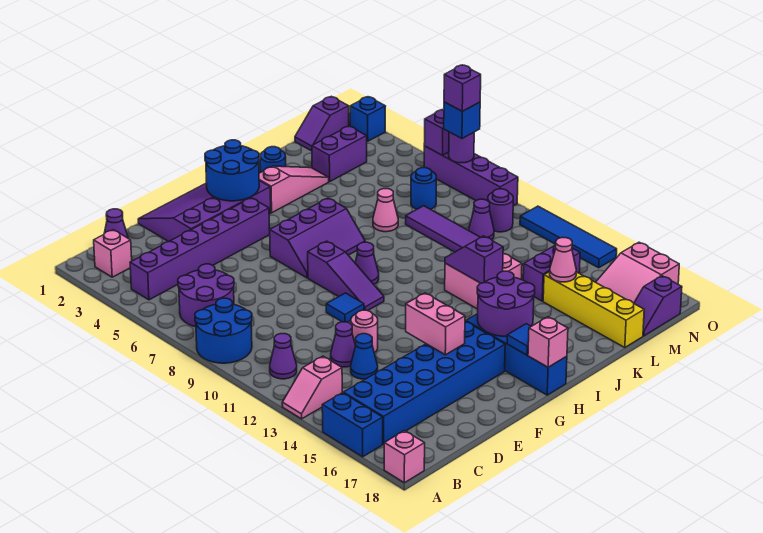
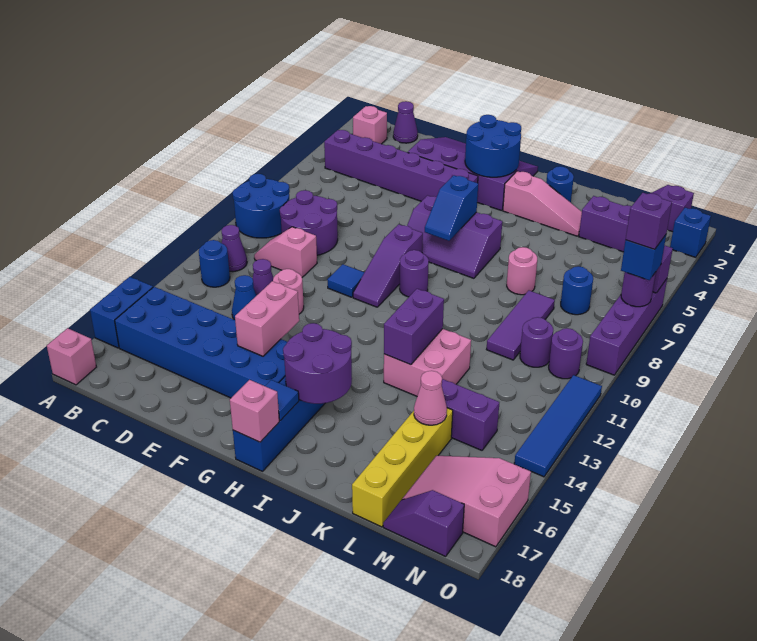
pink 1x2 slope [282,356,342,419] -> pink 1x2 slope moved to [254,227,317,277]
purple 2x2 round brick [178,264,234,327] -> purple 2x2 round brick moved to [280,190,338,255]
none -> blue 1x1 round brick [199,240,230,287]
none -> blue 1x2 slope [425,175,478,241]
purple 1x1 cone [355,242,379,284] -> purple 1x1 round brick [400,250,429,297]
purple 1x2 slope [445,236,503,283] -> purple 1x2 brick [384,289,444,365]
pink 1x1 cone [373,189,398,232] -> pink 1x1 round brick [507,247,537,295]
purple 1x1 cone [469,199,494,240] -> purple 1x1 round brick [520,317,553,367]

